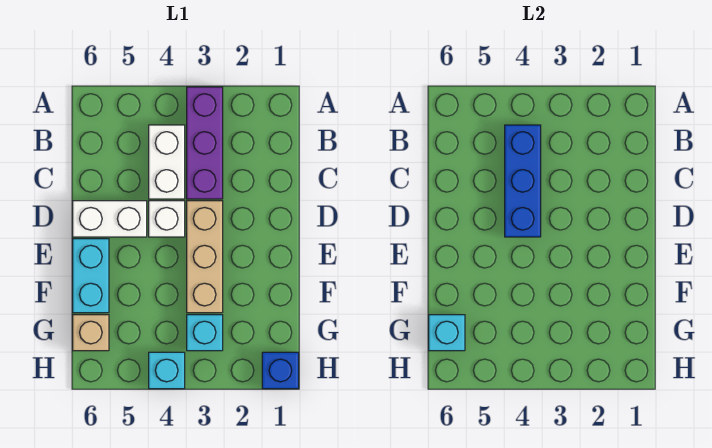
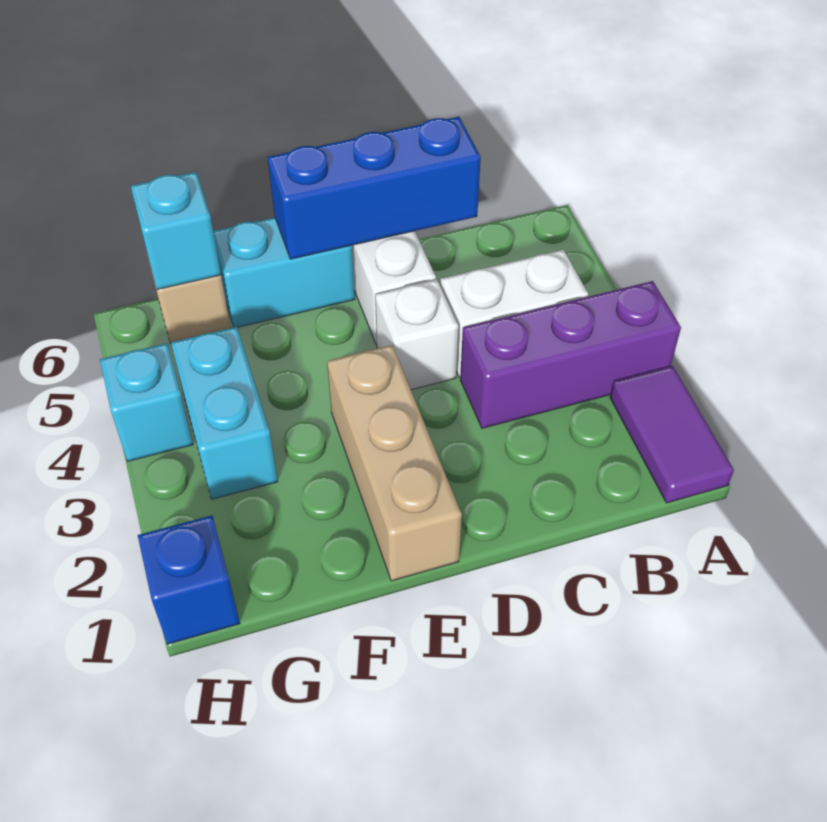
none -> purple 1x2 tile [610,366,734,503]
blue 1x3 brick [505,125,541,237] -> blue 1x3 brick moved to [267,117,481,259]
tan 1x3 brick [187,201,223,313] -> tan 1x3 brick turned to [327,345,462,581]
cyan 1x1 brick [187,315,223,351] -> cyan 1x2 brick [171,327,278,499]

